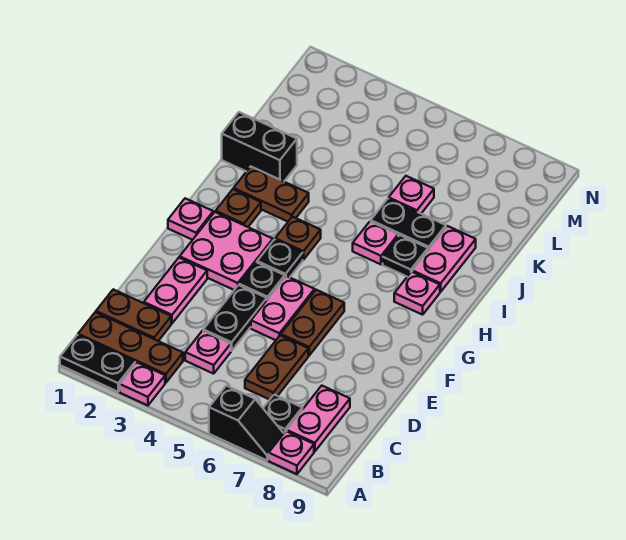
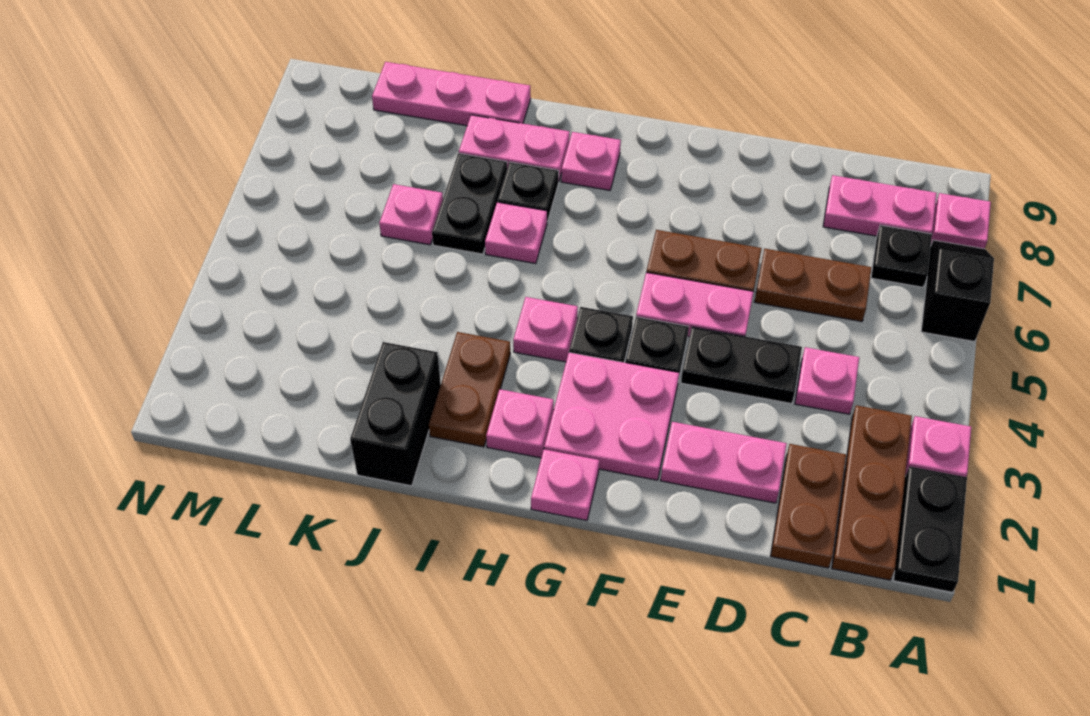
brown 1x1 plate [216,189,261,227] -> pink 1x1 plate [486,389,554,458]
brown 1x1 plate [275,217,321,260] -> pink 1x1 plate [513,297,578,362]
none -> pink 1x3 plate [372,62,531,126]

